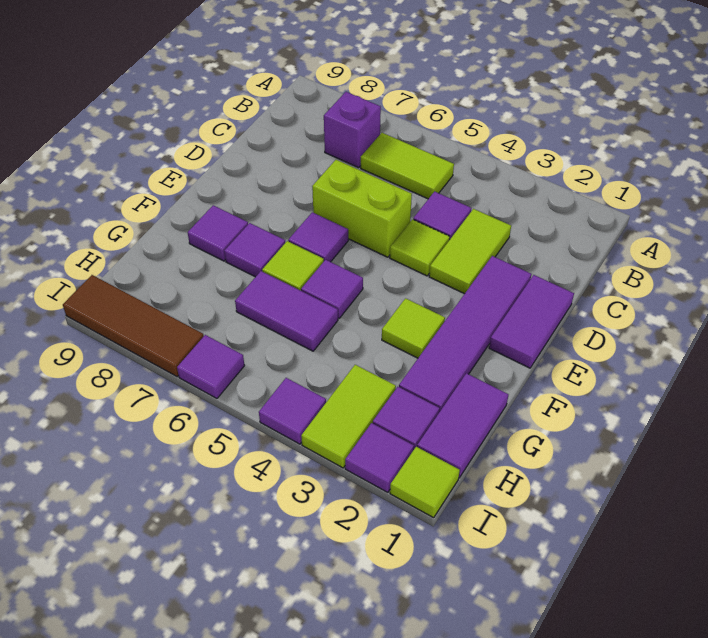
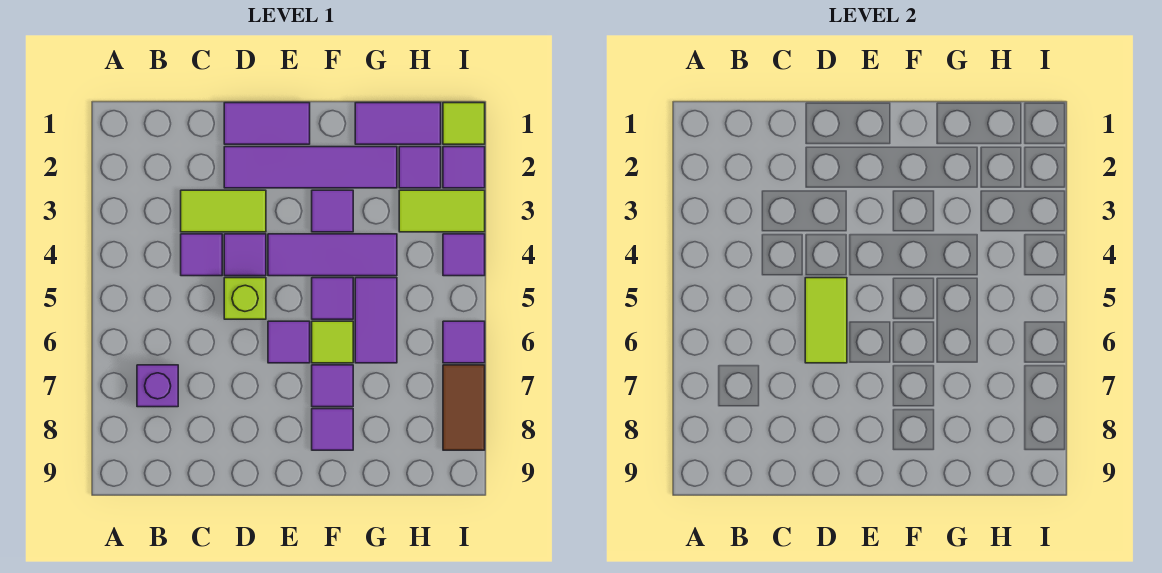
lime 1x2 tile [361,133,454,199] -> lime 1x2 tile moved to [805,278,847,363]
lime 1x1 tile [390,219,450,276] -> purple 1x1 tile [224,234,266,276]
lime 1x2 brick [312,160,412,257] -> lime 1x1 brick [224,278,266,319]
none -> purple 1x3 tile [268,234,397,276]
lime 1x1 tile [382,298,445,358] -> purple 1x1 tile [312,190,353,232]
brown 1x3 tile [63,275,204,377] -> brown 1x2 tile [443,365,485,450]

